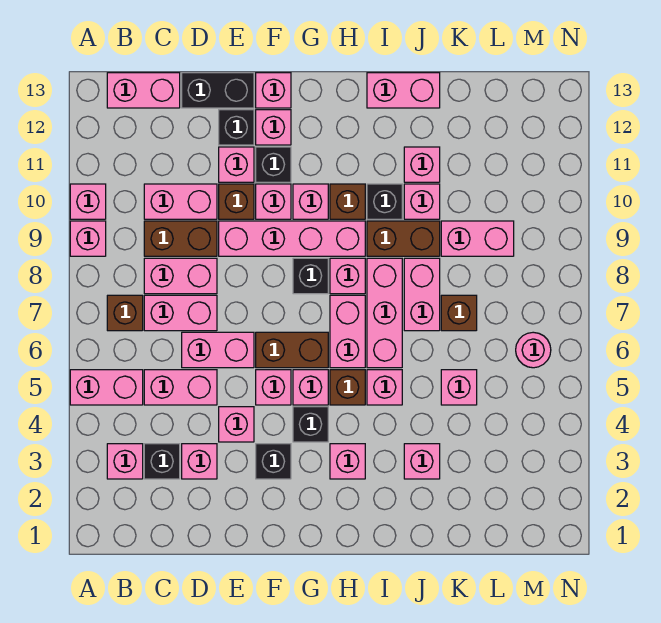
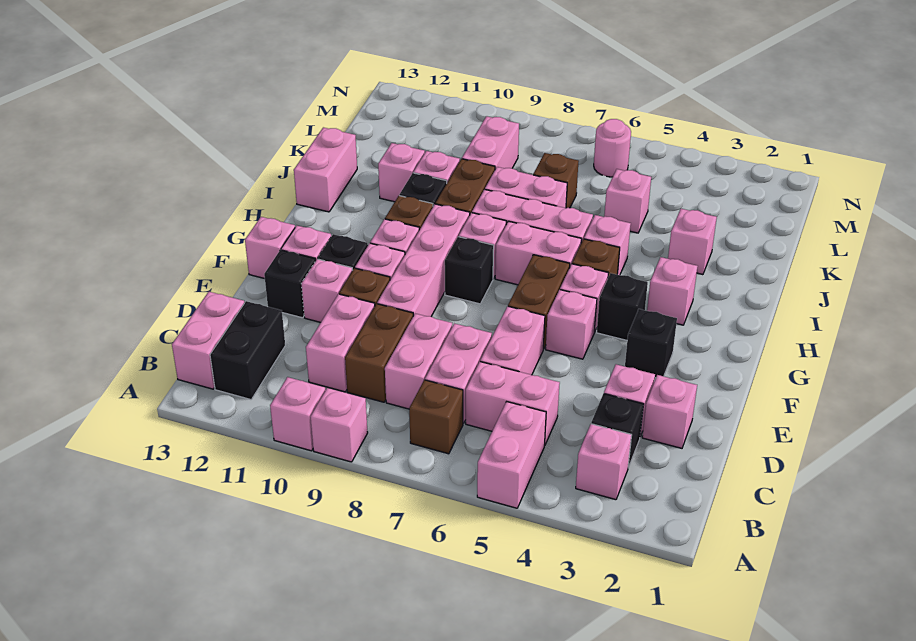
pink 1x2 brick [144,370,217,405] -> pink 1x2 brick turned to [466,362,560,446]
black 1x2 brick [182,73,254,108] -> black 1x2 brick moved to [210,301,285,400]
pink 1x1 brick [219,407,254,442] -> pink 1x1 brick moved to [642,375,697,448]

